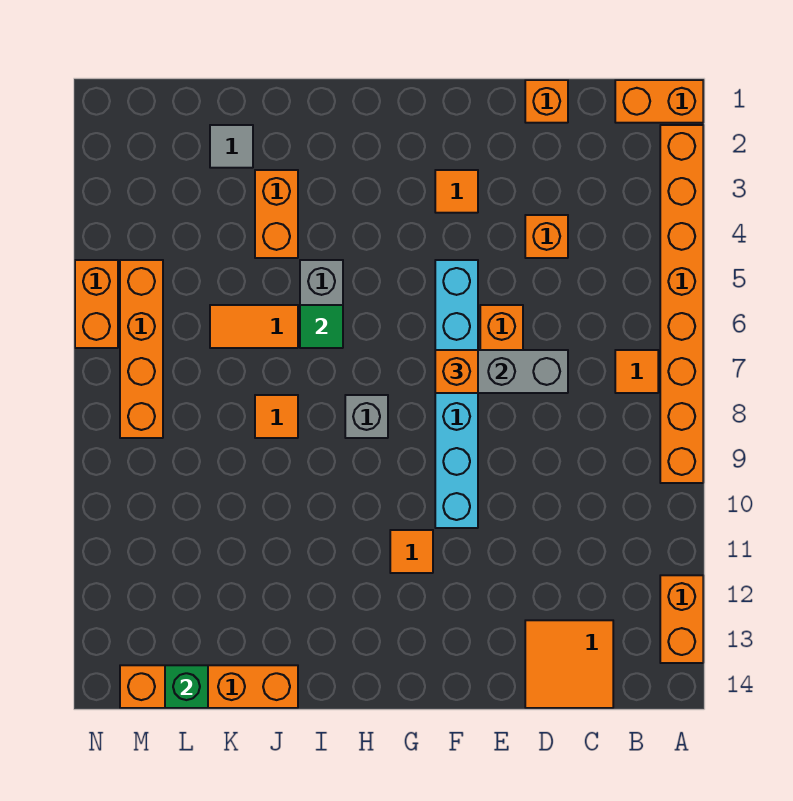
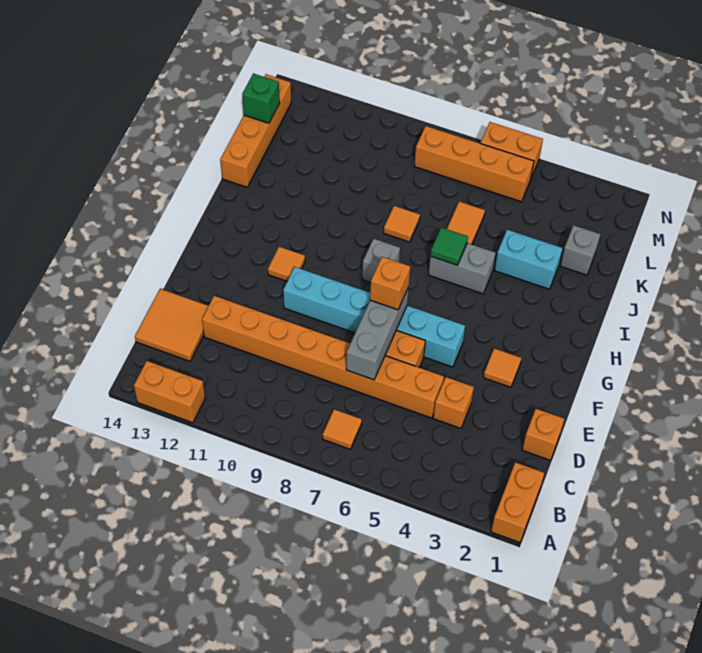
orange 1x8 brick [660,125,703,483] -> orange 1x8 brick moved to [202,296,444,418]
orange 1x2 brick [255,170,298,258] -> cyan 1x2 brick [495,230,563,289]
grey 1x1 tile [210,125,253,168] -> grey 1x1 brick [560,225,600,275]

